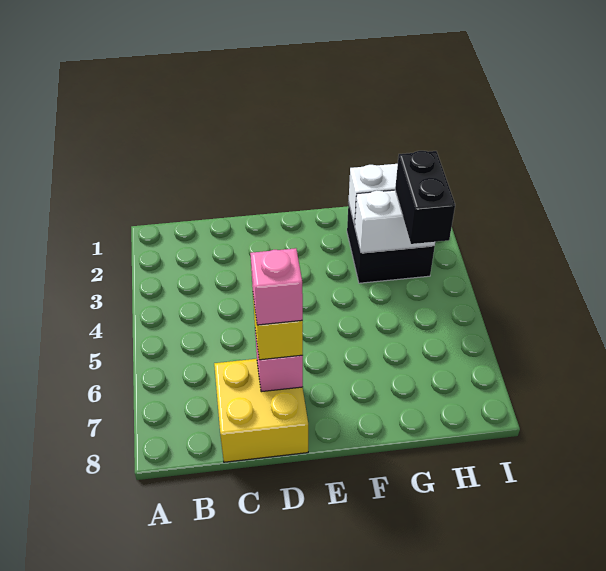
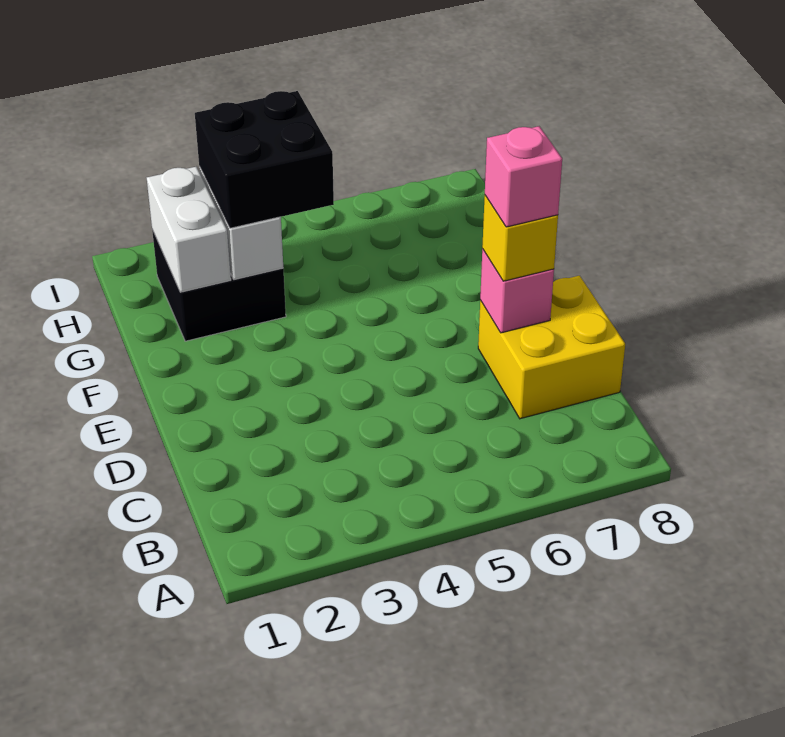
black 1x2 brick [395,151,455,244] -> black 2x2 brick [195,91,334,228]

